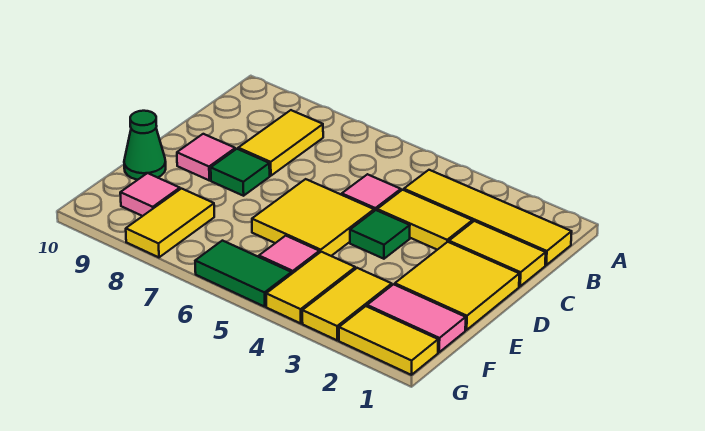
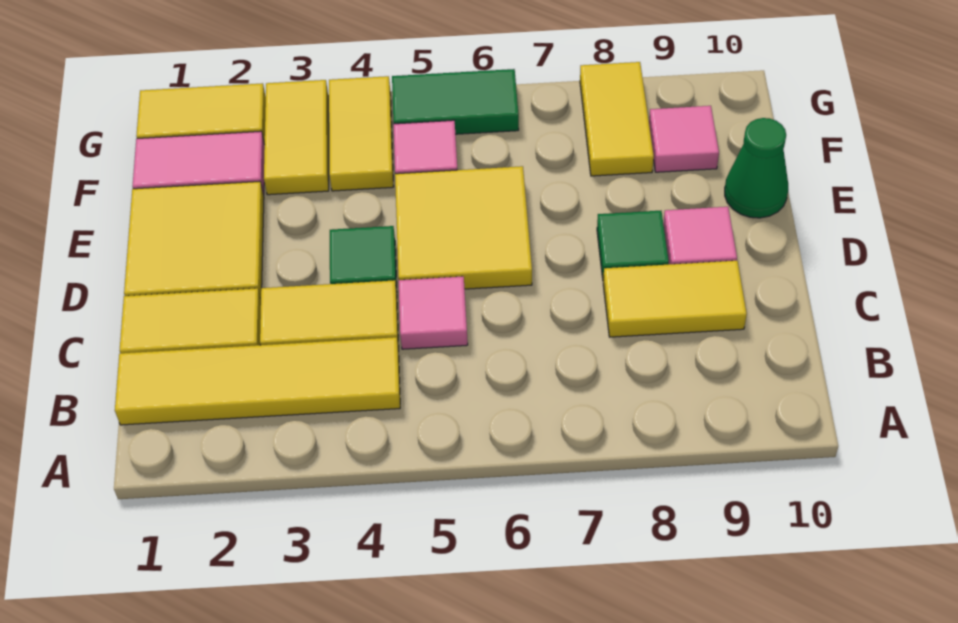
yellow 1x2 tile [238,110,323,176] -> yellow 1x2 tile turned to [603,261,747,337]

